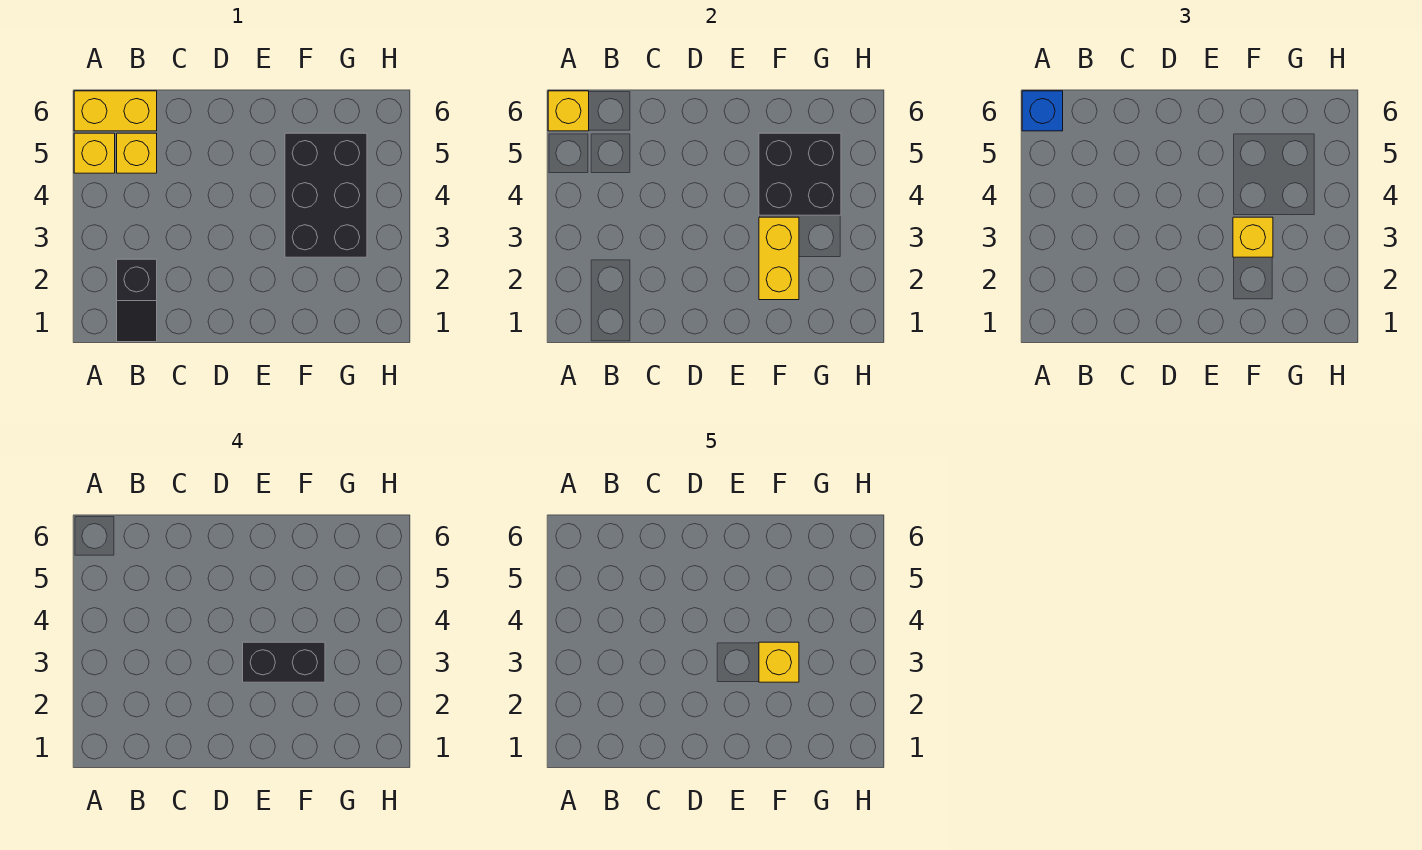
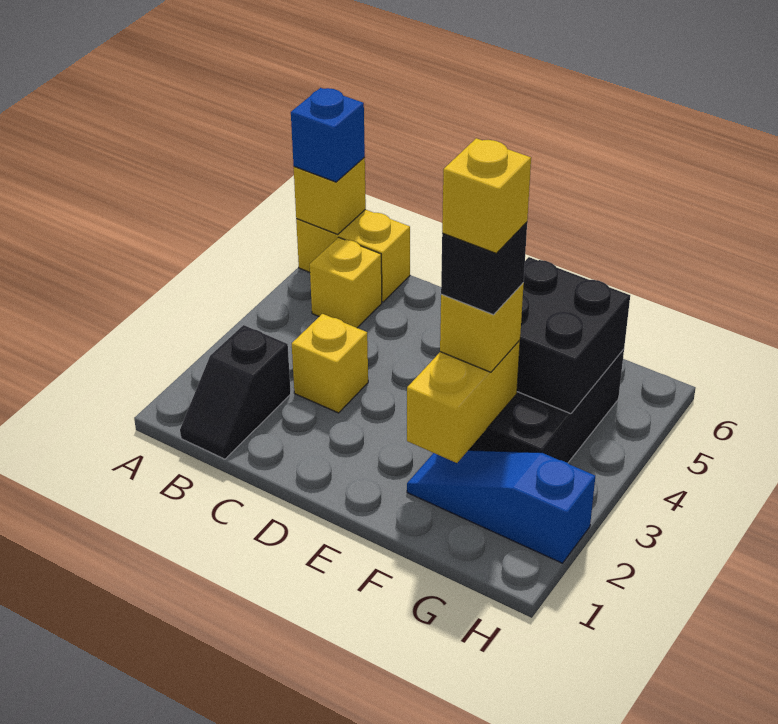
yellow 1x1 brick [74,133,115,173] -> yellow 1x1 brick moved to [292,314,368,413]
black 1x2 brick [243,642,325,682] -> black 1x1 brick [441,222,527,315]
none -> blue 1x3 slope [407,450,595,563]

